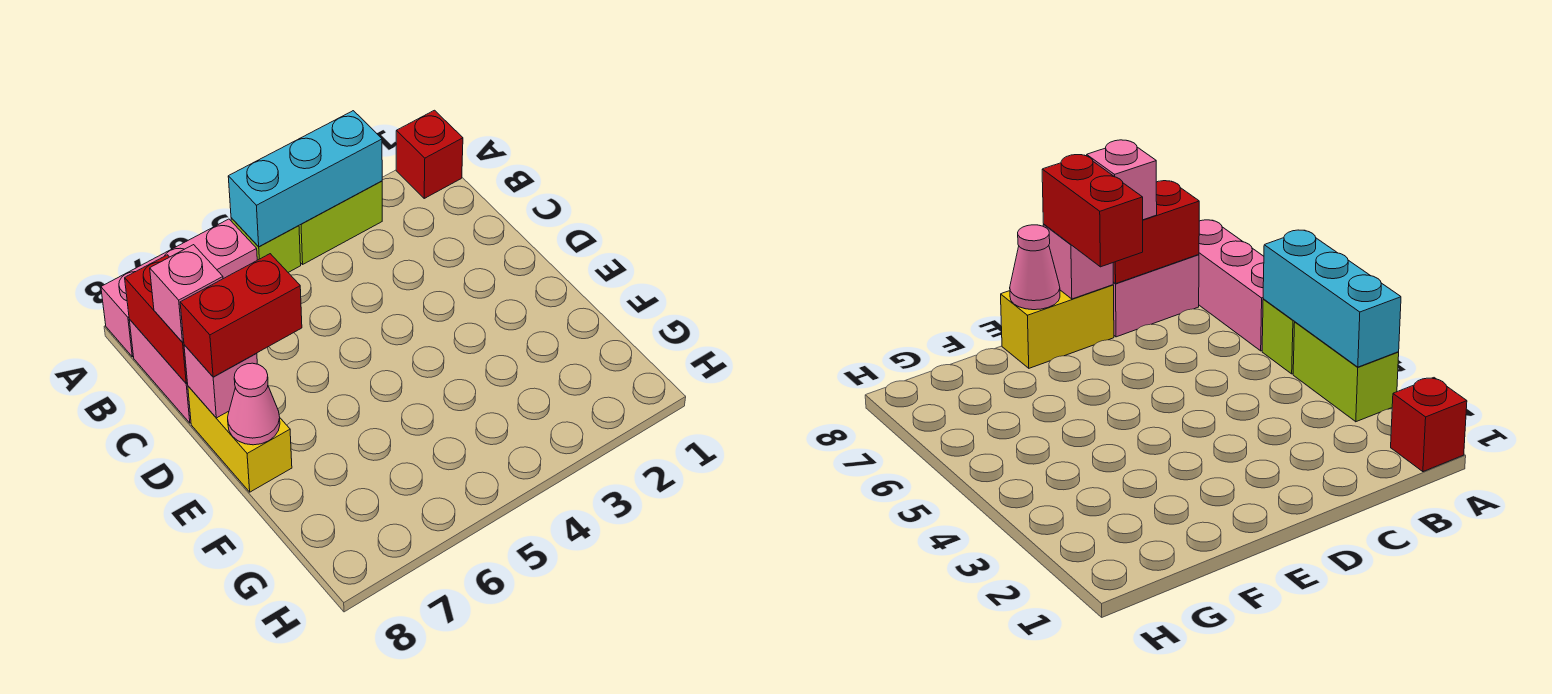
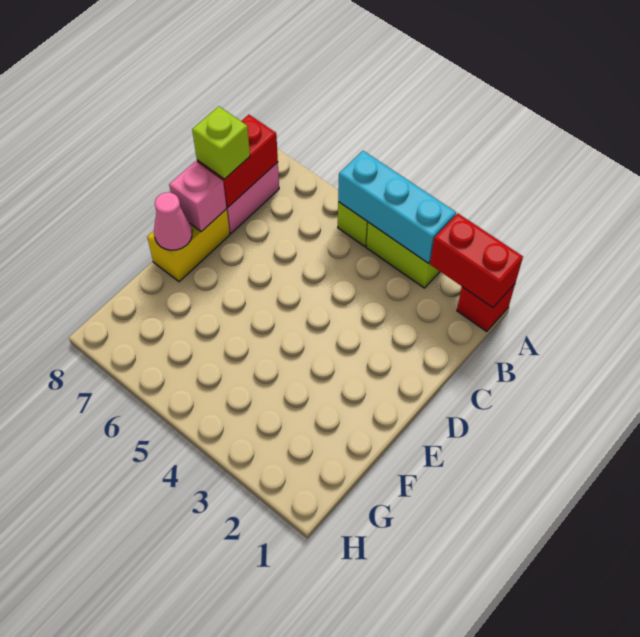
pink 1x3 brick [101,219,257,357] -> none
pink 1x1 brick [150,245,223,342] -> lime 1x1 brick [192,106,250,179]
red 1x2 brick [180,254,302,377] -> red 1x2 brick moved to [430,213,523,308]

